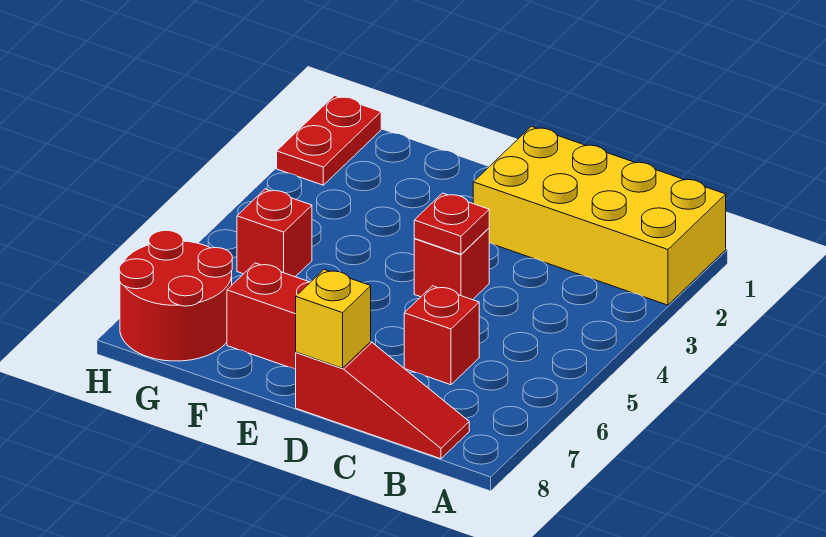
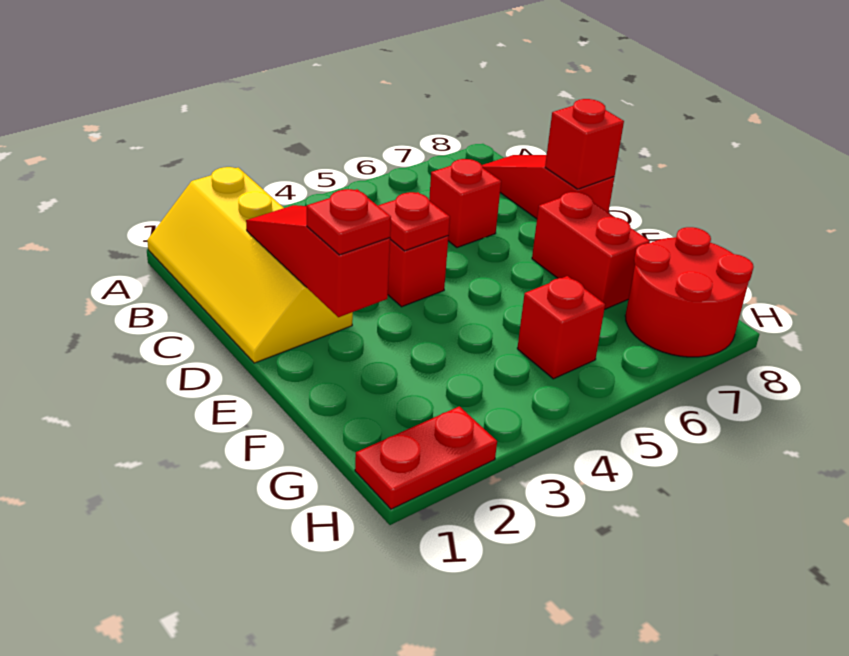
yellow 2x4 brick [473,126,726,305] -> yellow 2x4 slope [147,167,353,363]
none -> red 1x3 slope [246,205,390,317]
yellow 1x1 brick [296,270,371,368] -> red 1x1 brick [545,99,624,189]
none -> red 1x1 plate [307,189,391,255]

